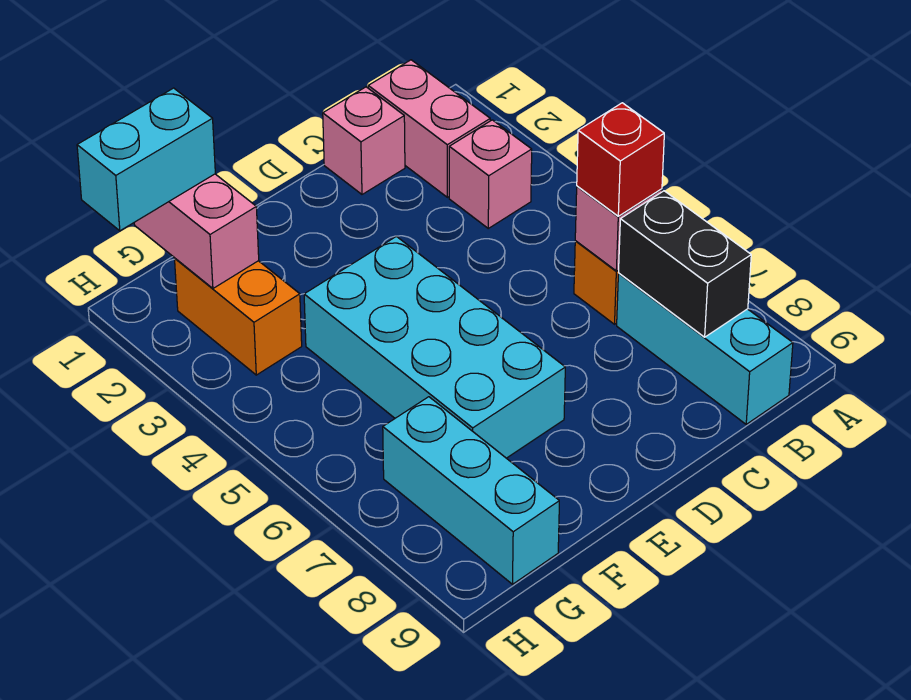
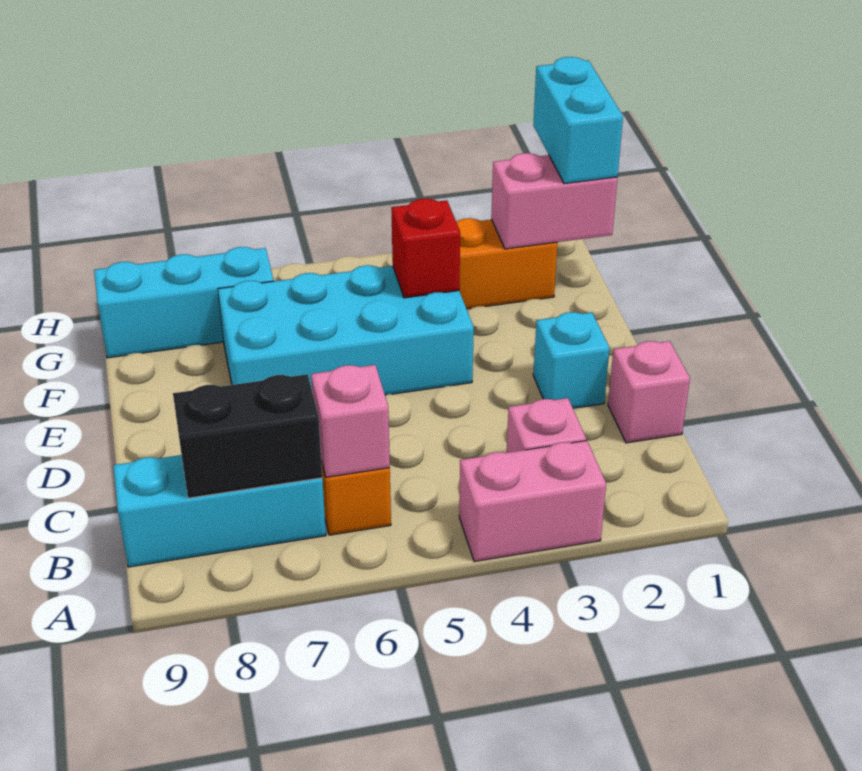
pink 1x2 brick [368,60,490,197] -> pink 1x2 brick moved to [459,441,606,562]
red 1x1 brick [577,103,664,216] -> red 1x1 brick moved to [391,199,460,298]
none -> cyan 1x1 brick [533,312,610,408]

